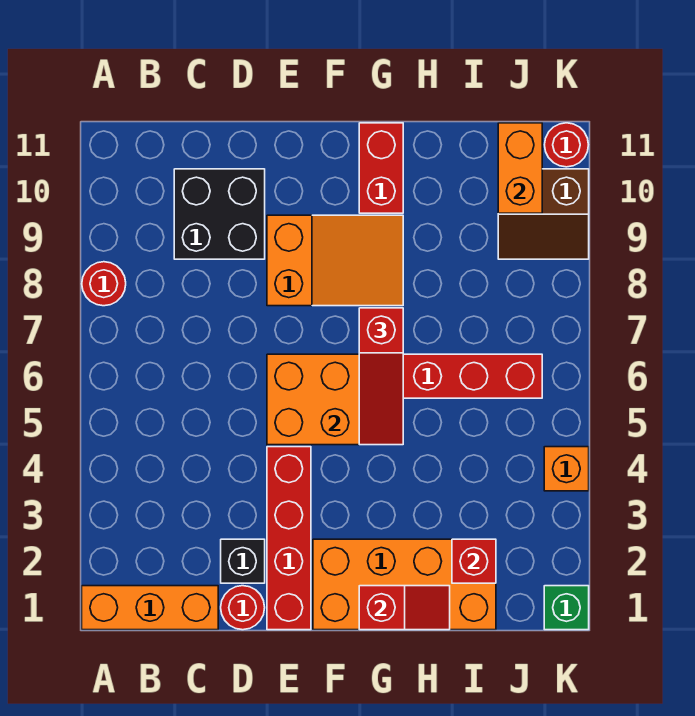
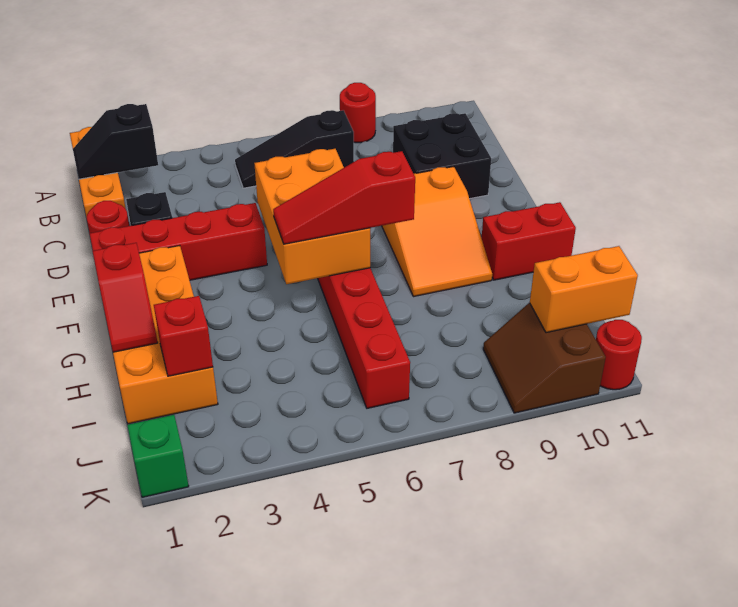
none -> black 1x2 slope [73,104,158,179]
none -> black 1x3 slope [235,110,354,188]
orange 1x1 brick [544,447,589,491] -> none

